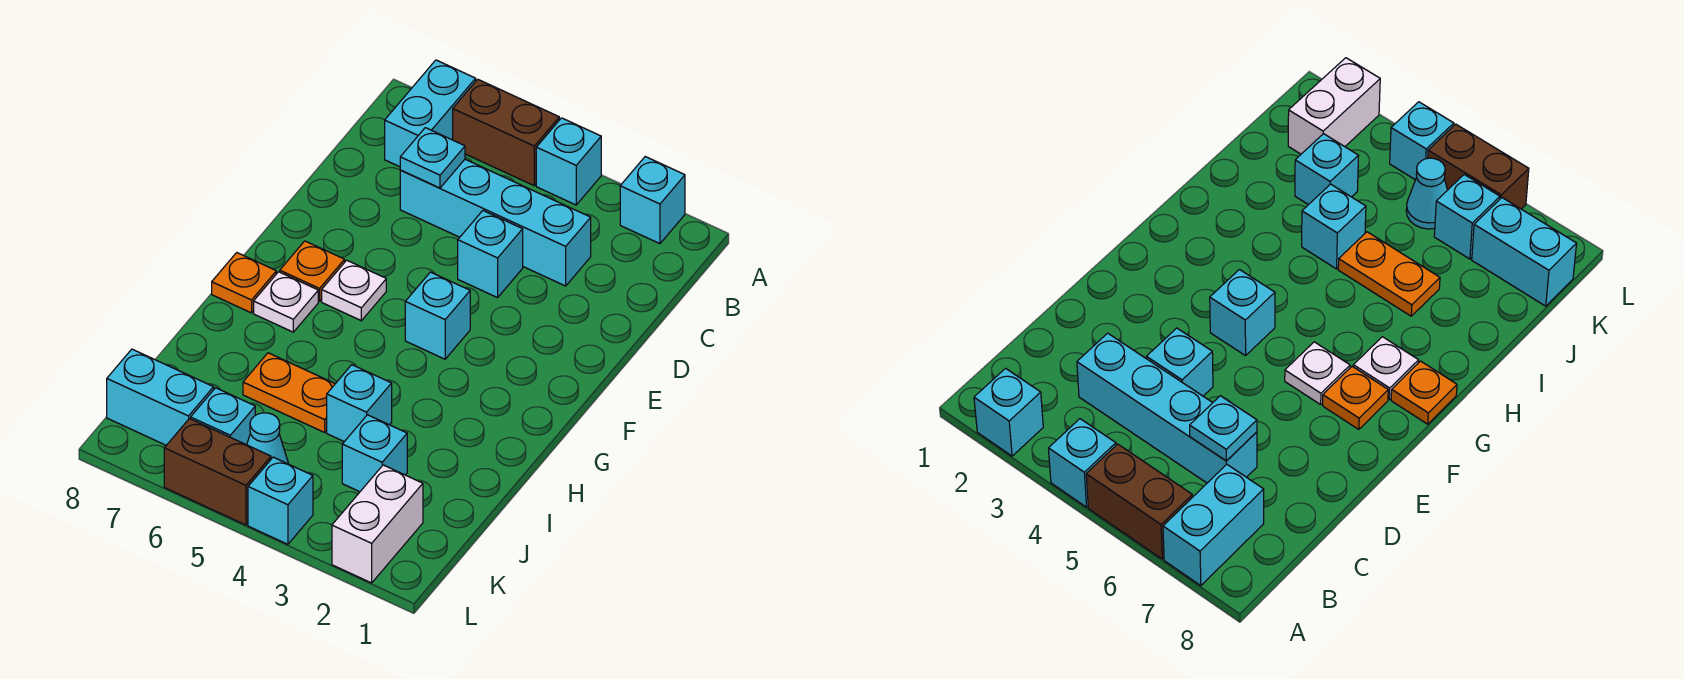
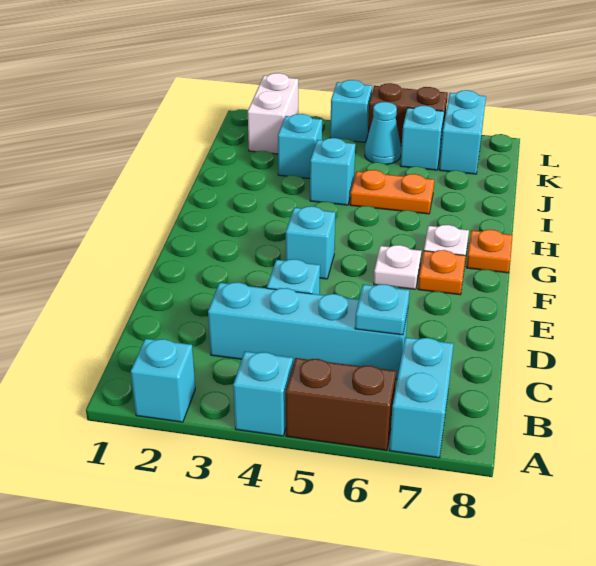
cyan 1x2 brick [107,349,214,445] -> cyan 1x2 brick turned to [439,90,486,174]

